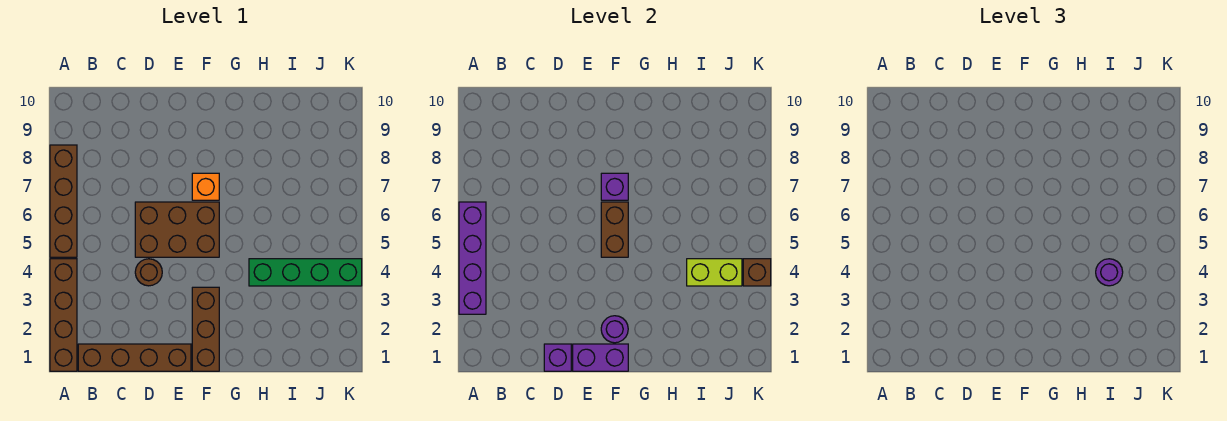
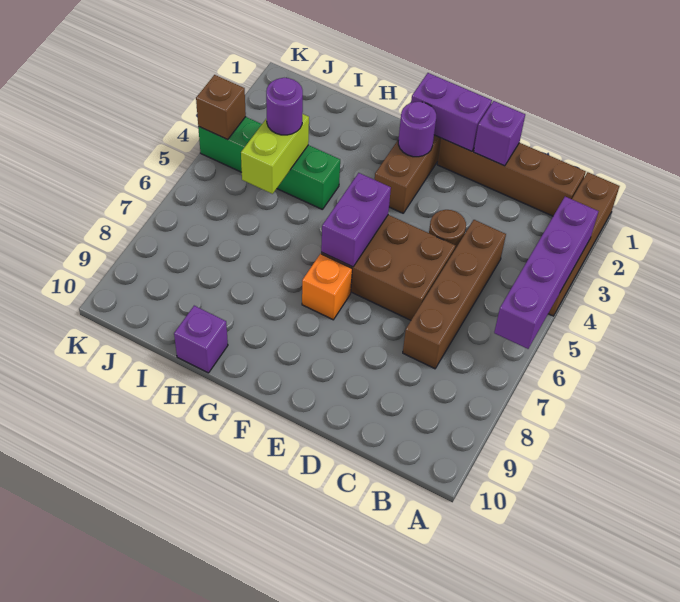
brown 1x4 brick [50,145,77,257] -> brown 1x4 brick moved to [403,220,506,369]
brown 1x2 brick [601,202,628,257] -> purple 1x2 brick [321,173,391,267]
purple 1x1 brick [601,173,628,200] -> purple 1x1 brick moved to [174,306,228,373]
lime 1x2 brick [687,259,742,286] -> lime 1x2 brick turned to [241,114,309,194]

